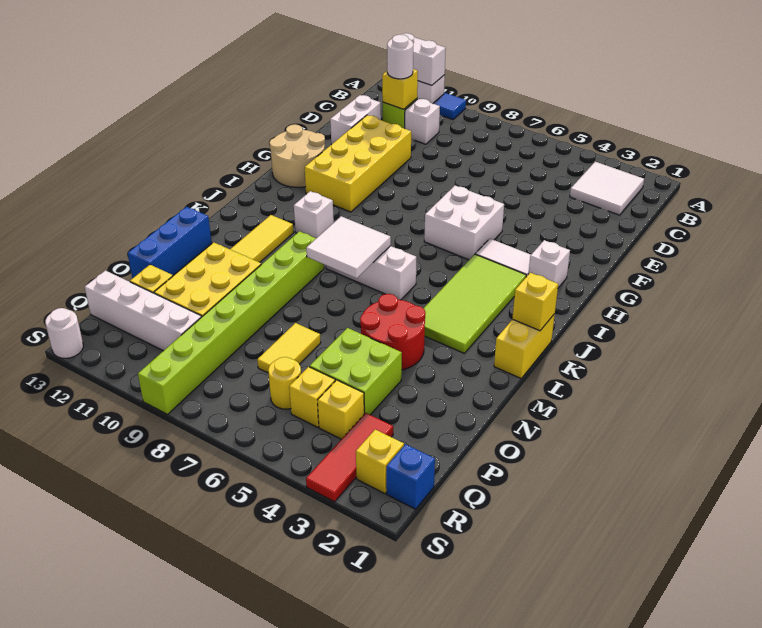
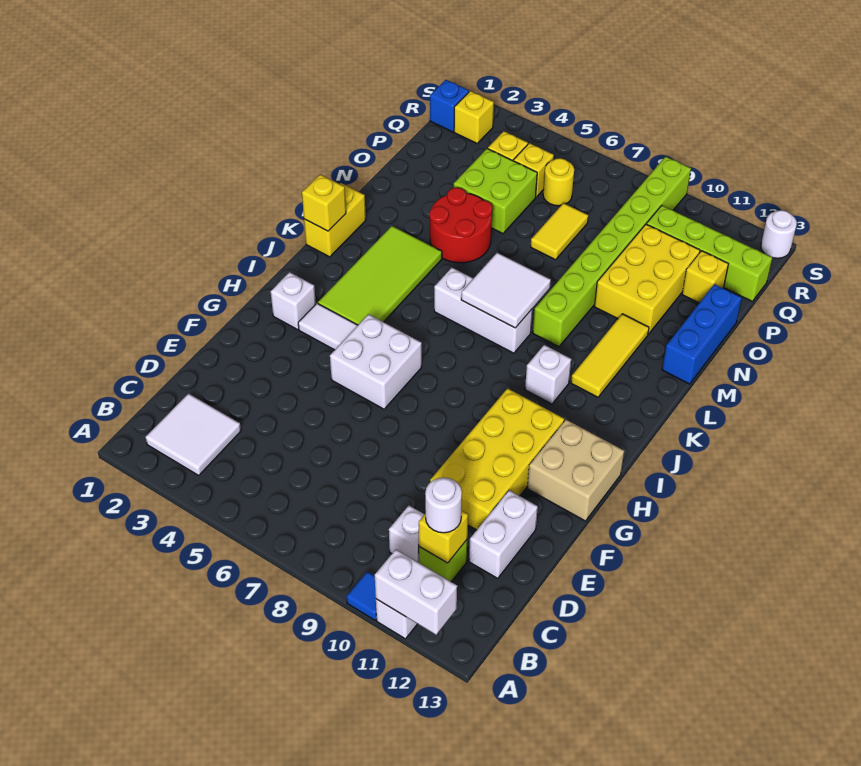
tan 2x2 round brick [269,124,325,187] -> tan 2x2 brick [527,420,624,521]
red 1x3 tile [306,413,393,502] -> none
white 1x4 brick [85,270,201,351] -> lime 1x4 brick [647,206,772,301]

